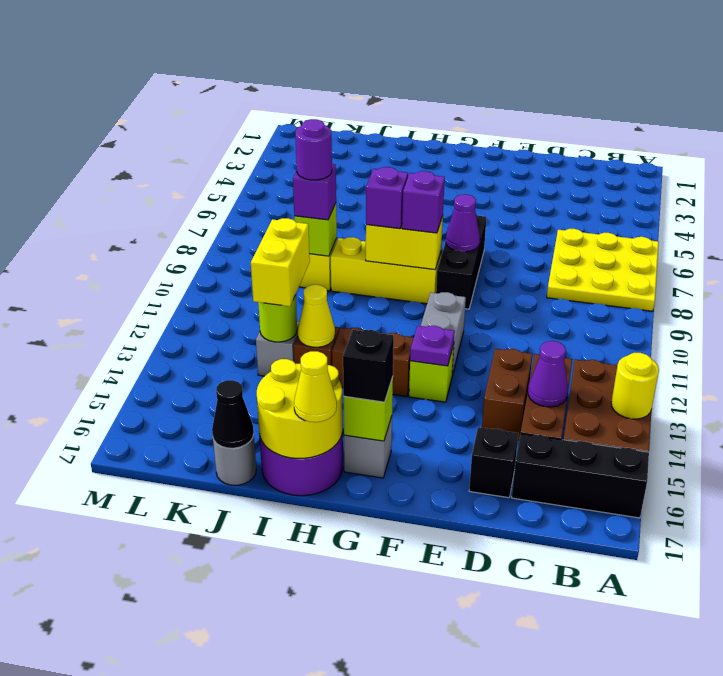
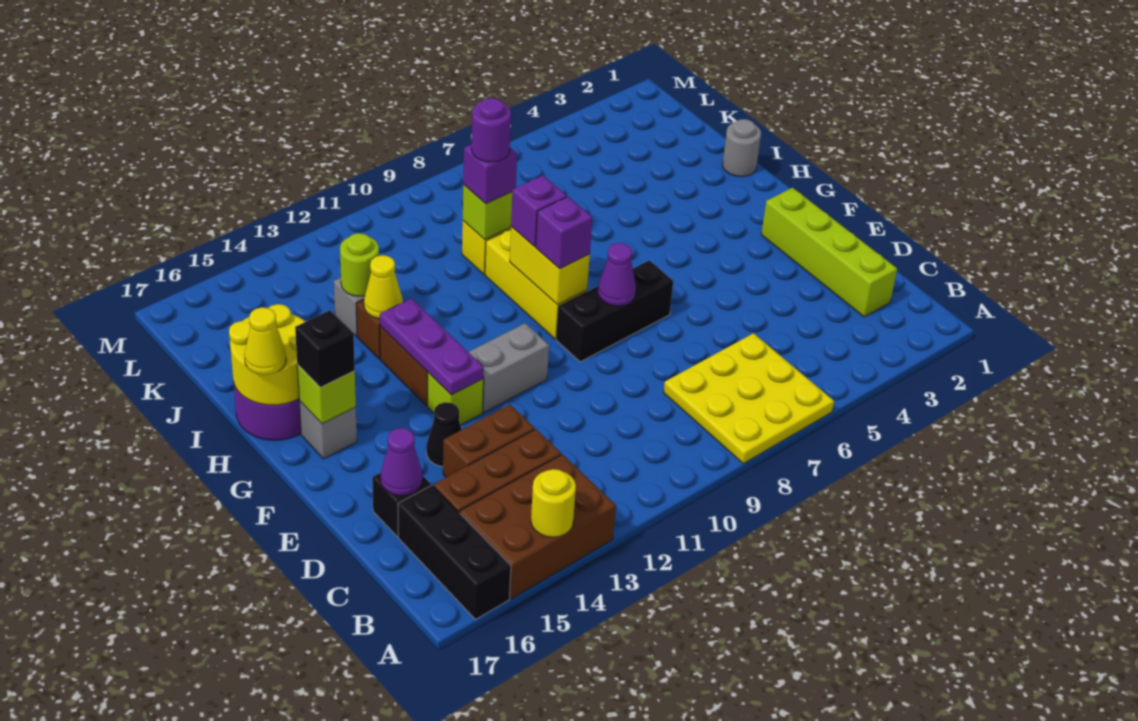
none -> lime 1x4 brick [761,188,897,317]
purple 1x1 cone [528,341,568,407] -> purple 1x1 cone moved to [381,428,423,496]
purple 1x1 plate [410,326,455,366] -> purple 1x3 plate [380,299,484,395]
yellow 1x2 brick [251,218,310,306] -> none
grey 1x1 round brick [213,435,256,485] -> grey 1x1 round brick moved to [722,119,761,177]
black 1x1 cone [212,380,254,448] -> black 1x1 cone moved to [426,402,462,467]

